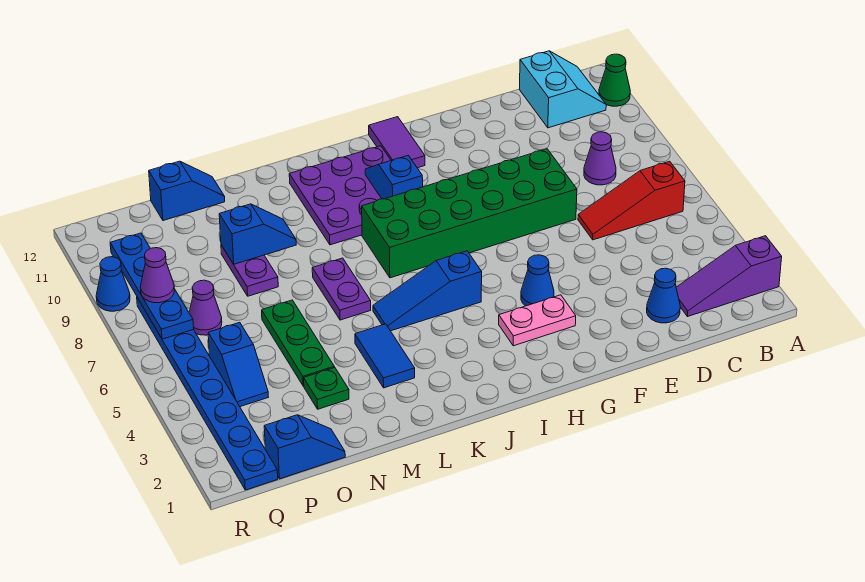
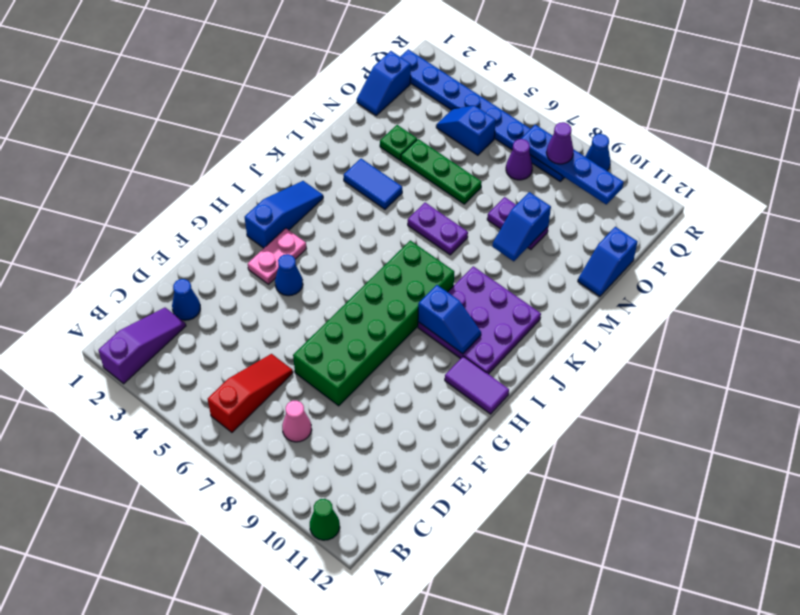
cyan 2x2 slope [519,51,606,128] -> none
purple 1x1 cone [584,132,616,185] -> pink 1x1 cone [282,401,312,442]
blue 1x3 slope [373,251,482,331] -> blue 1x3 slope moved to [245,181,323,248]

